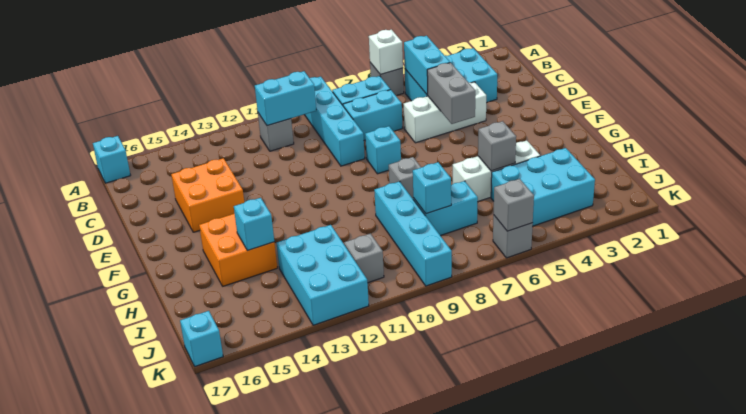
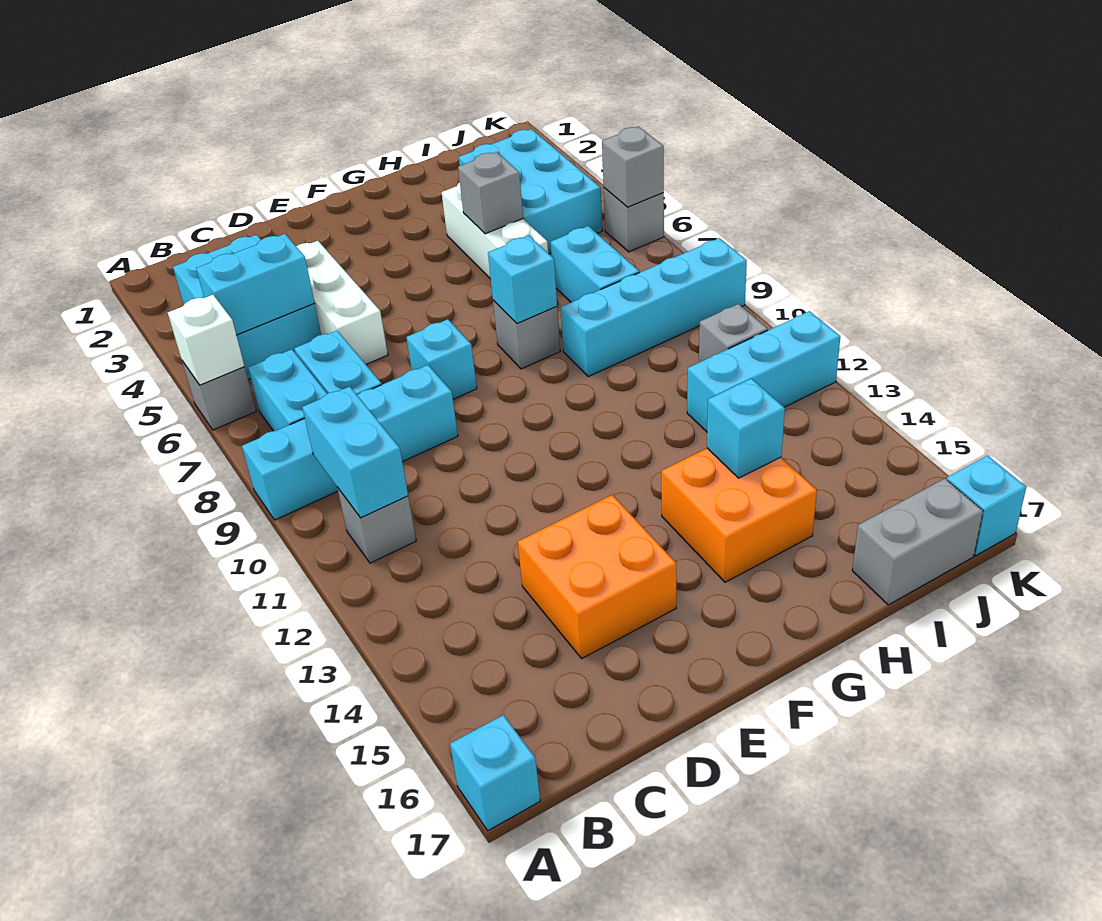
grey 1x2 brick [427,63,475,124] -> grey 1x2 brick moved to [852,479,983,605]
cyan 1x1 brick [413,162,451,214] -> cyan 1x1 brick moved to [488,236,557,323]
cyan 2x3 brick [276,225,369,325] -> cyan 1x3 brick [687,311,840,432]

